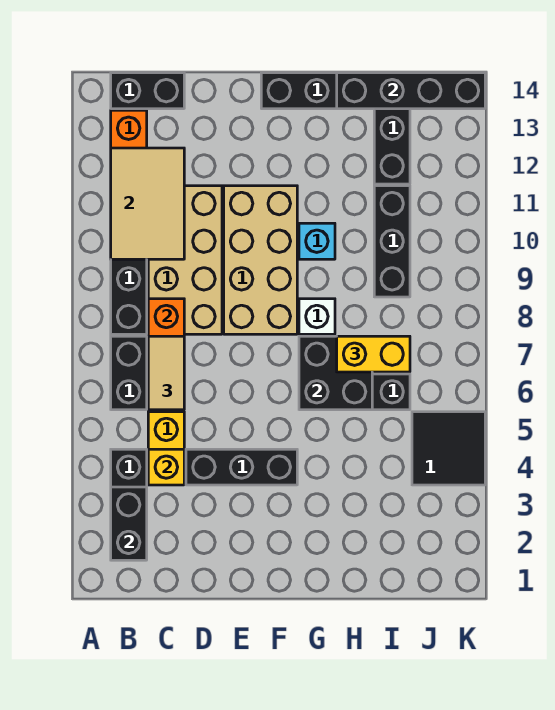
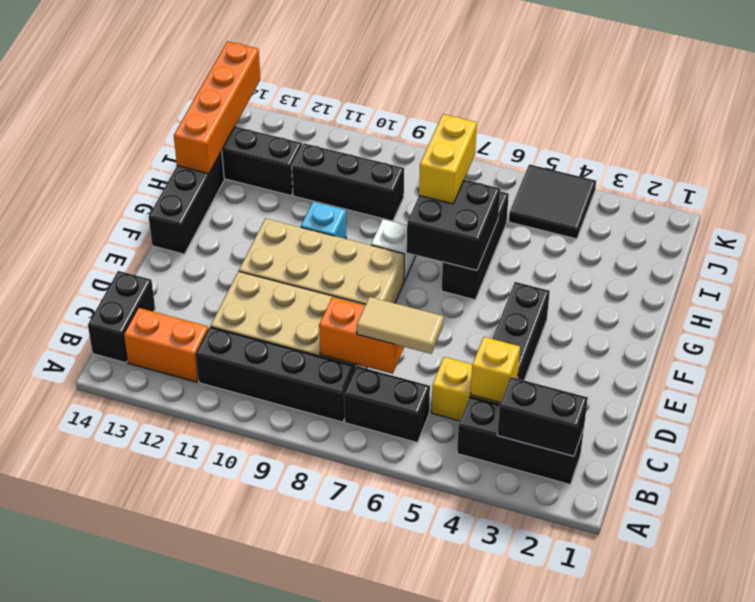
tan 2x3 tile [111,148,184,259] -> none
black 1x4 brick [337,73,485,109] -> orange 1x4 brick [174,41,260,174]

